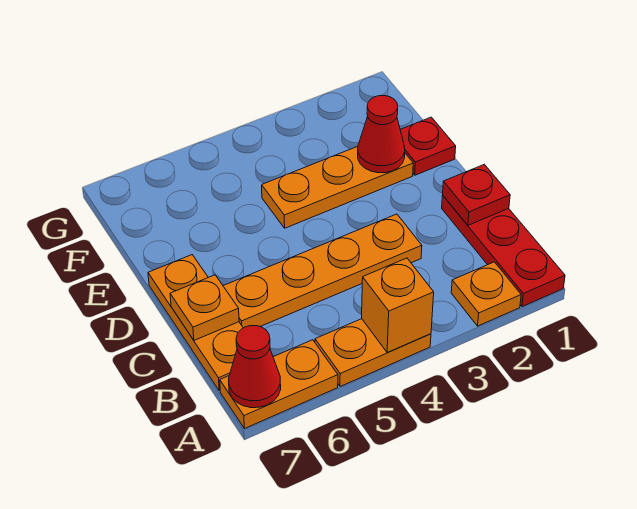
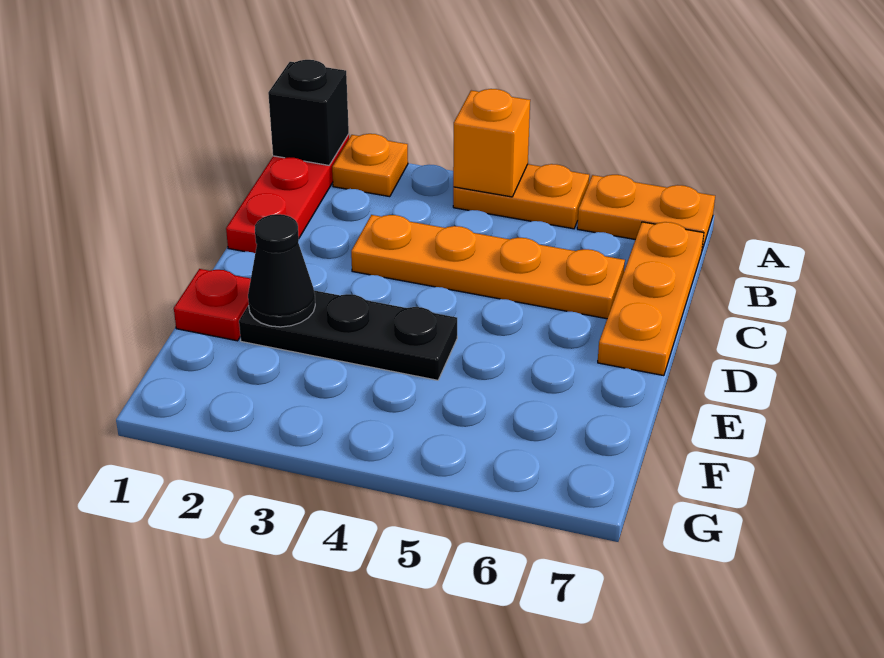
none -> black 1x1 brick [268,60,349,165]
red 1x1 cone [229,326,281,408] -> none
red 1x1 plate [443,165,510,225] -> none
orange 1x1 plate [170,275,239,340] -> none
orange 1x3 plate [262,147,413,228] -> black 1x3 plate [239,291,457,380]
red 1x1 cone [358,96,405,173] -> black 1x1 cone [248,214,315,327]

